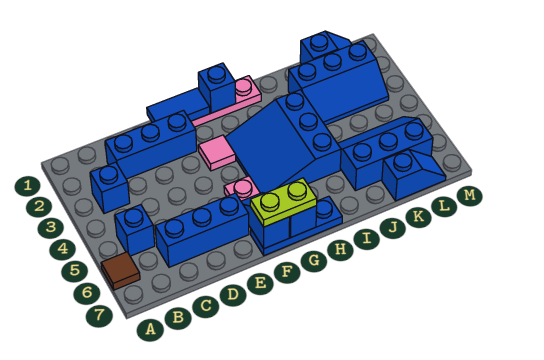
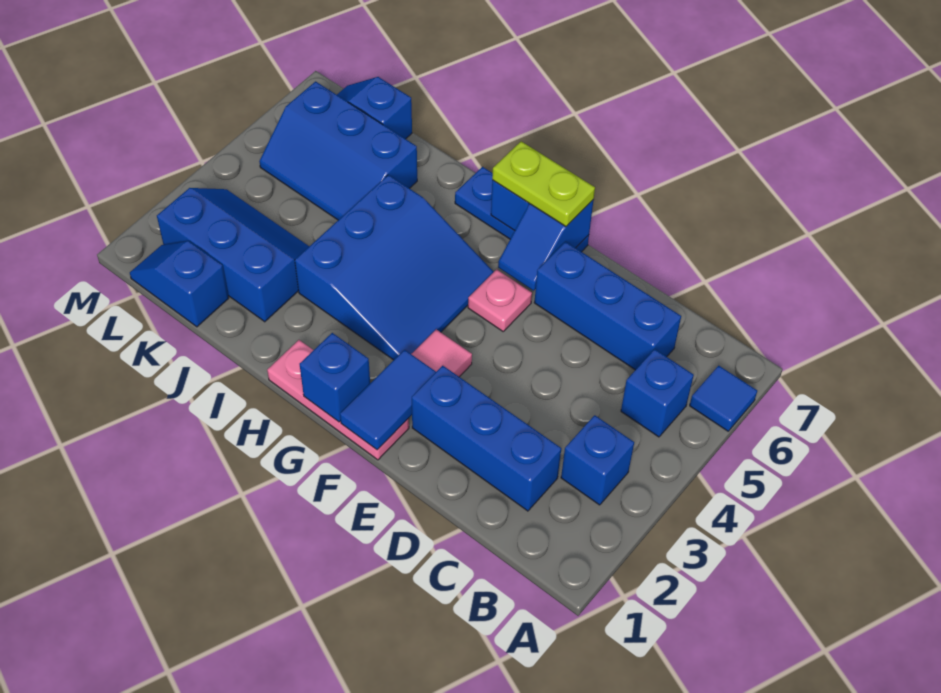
brown 1x1 tile [101,252,140,290] -> blue 1x1 tile [690,366,757,431]
blue 1x2 tile [147,88,210,122] -> blue 1x2 tile turned to [340,350,436,450]

